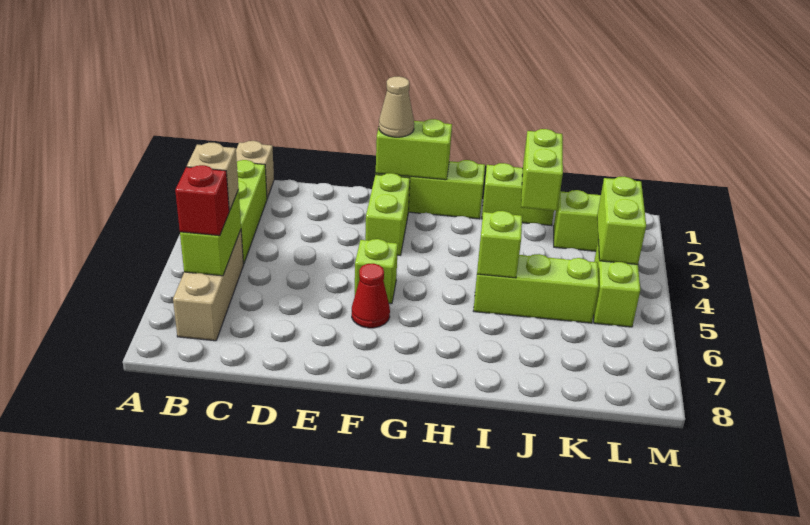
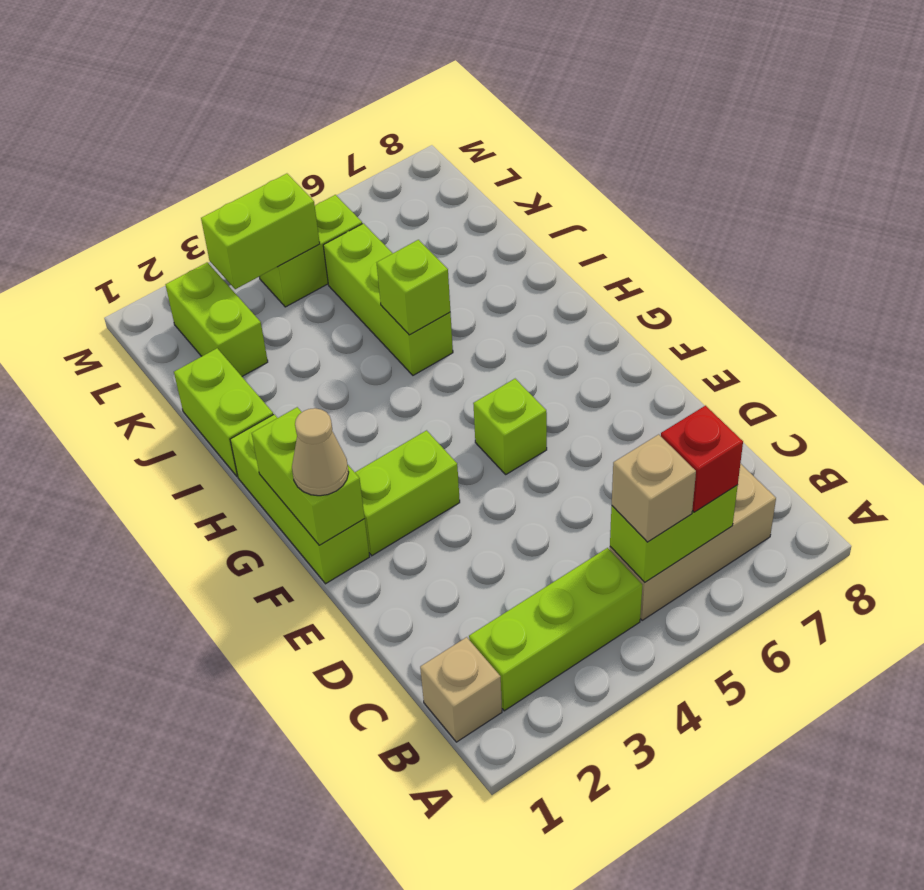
red 1x1 cone [352,264,390,328] -> none
lime 1x2 brick [521,129,563,211] -> none

